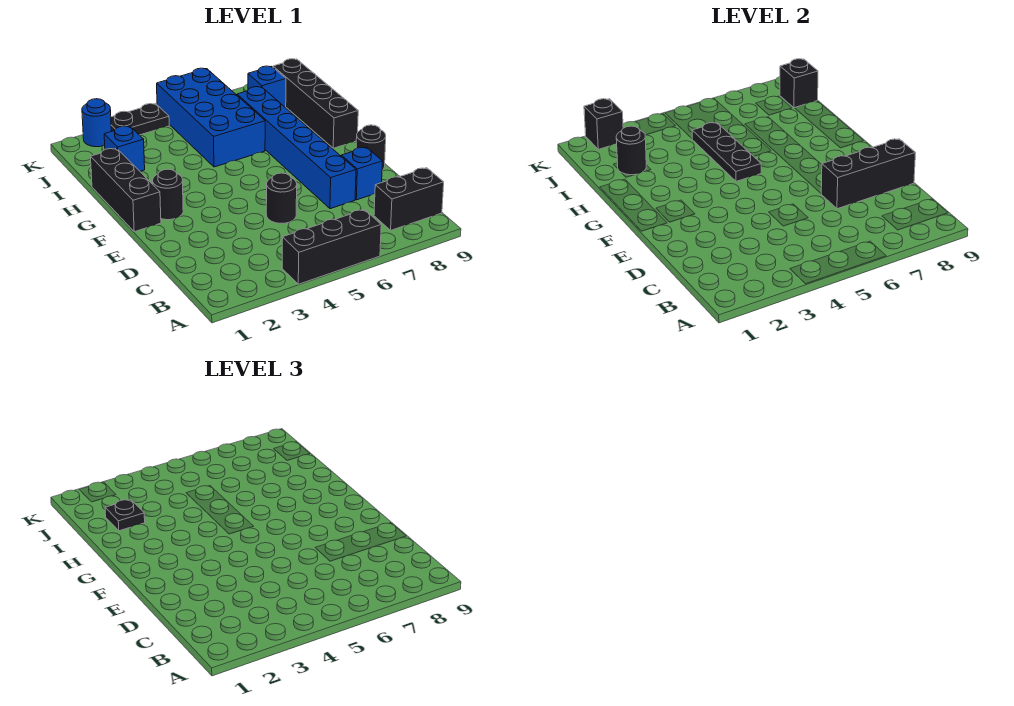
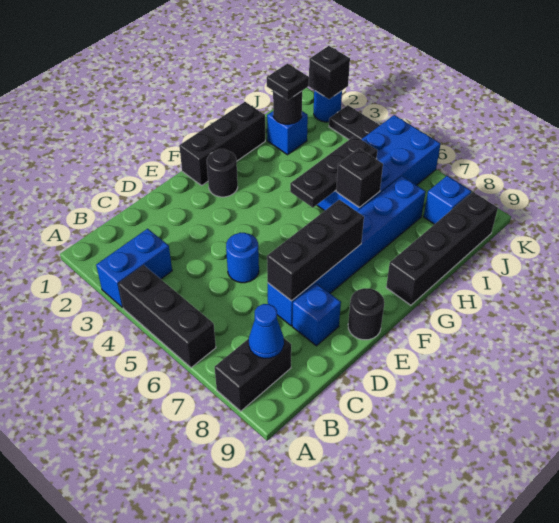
none -> blue 1x2 brick [96,229,172,307]
black 1x2 brick [374,168,444,230] -> black 1x2 brick turned to [215,338,291,411]
none -> blue 1x1 cone [249,304,284,358]
black 1x1 round brick [266,173,297,223] -> blue 1x1 round brick [226,233,259,283]
black 1x3 brick [821,139,915,209] -> black 1x3 brick turned to [267,200,364,301]
black 1x1 brick [780,59,818,108] -> black 1x1 brick moved to [336,148,383,207]

